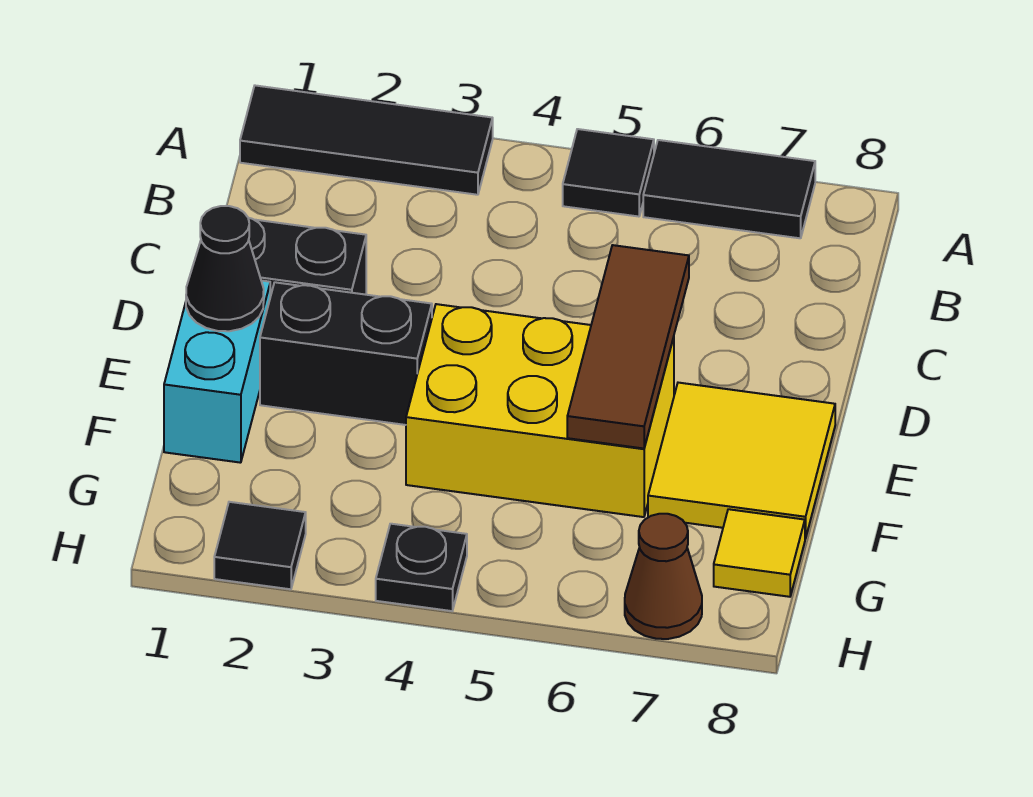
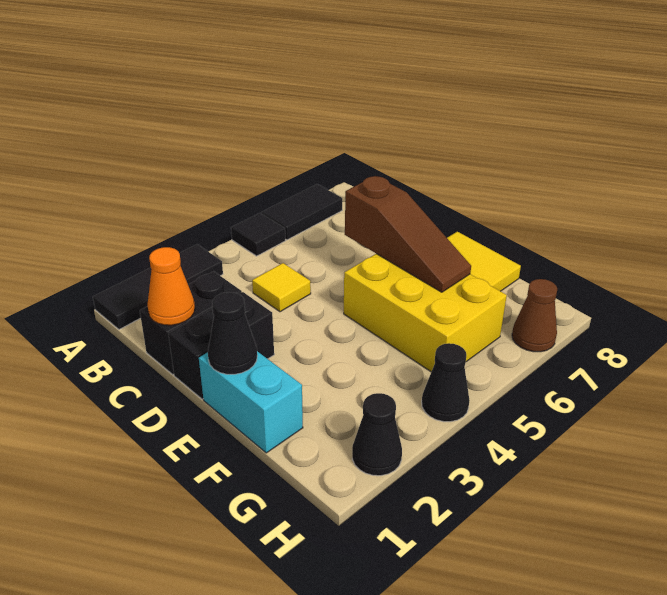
none -> orange 1x1 cone [148,247,195,325]
brown 1x3 tile [567,245,689,449] -> brown 1x3 slope [345,176,471,292]
black 1x2 brick [260,282,432,425] -> black 1x2 brick moved to [140,271,242,375]
yellow 2x3 brick [406,304,674,517] -> yellow 2x3 brick turned to [344,254,507,372]
yellow 1x1 tile [714,509,805,597] -> yellow 1x1 tile moved to [252,263,311,312]
black 1x1 tile [214,502,306,589] -> black 1x1 cone [352,393,402,476]
black 1x1 plate [376,524,467,611] -> black 1x1 cone [422,343,470,422]

